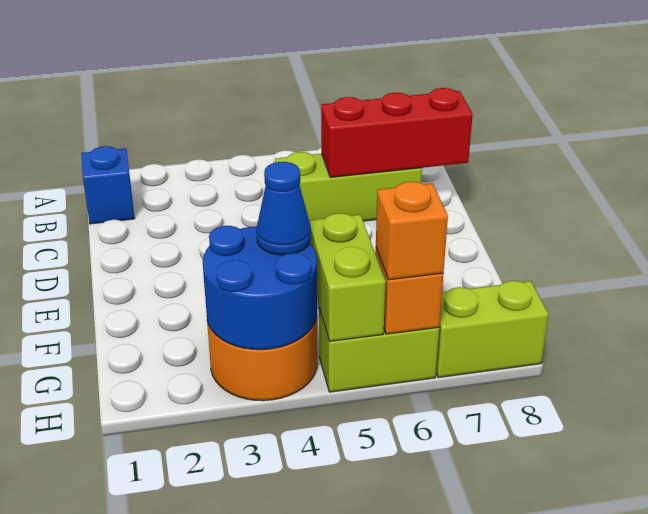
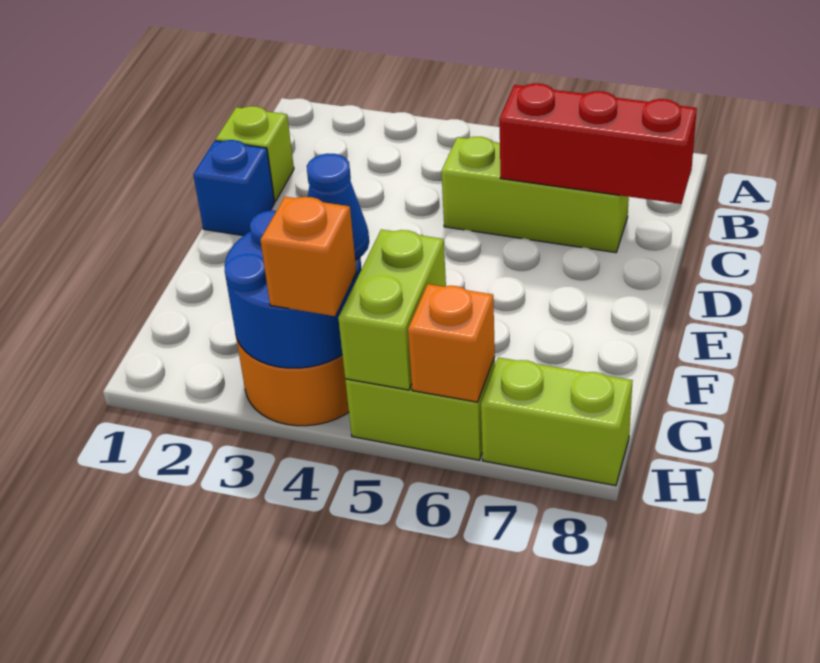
blue 1x1 brick [81,146,135,224] -> blue 1x1 brick moved to [193,140,275,236]
none -> lime 1x1 brick [216,106,294,202]
orange 1x1 brick [376,182,448,280] -> orange 1x1 brick moved to [260,197,356,316]

